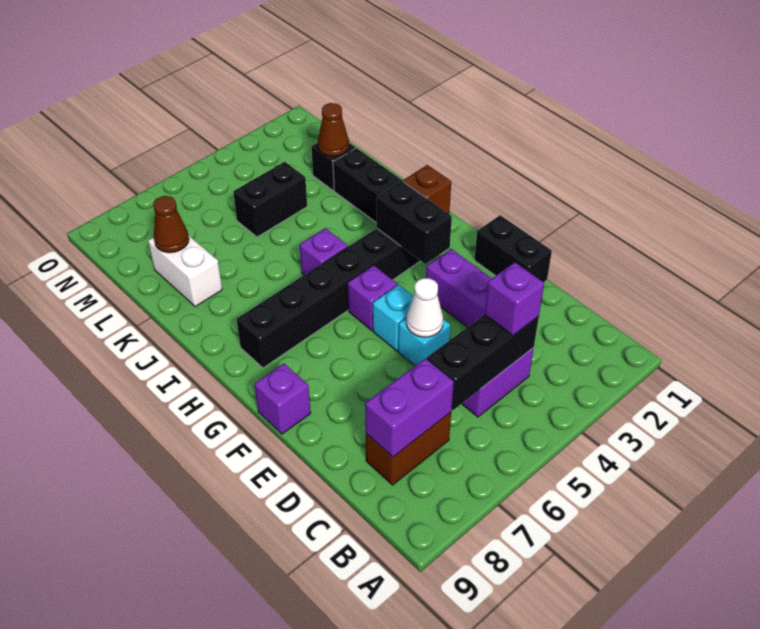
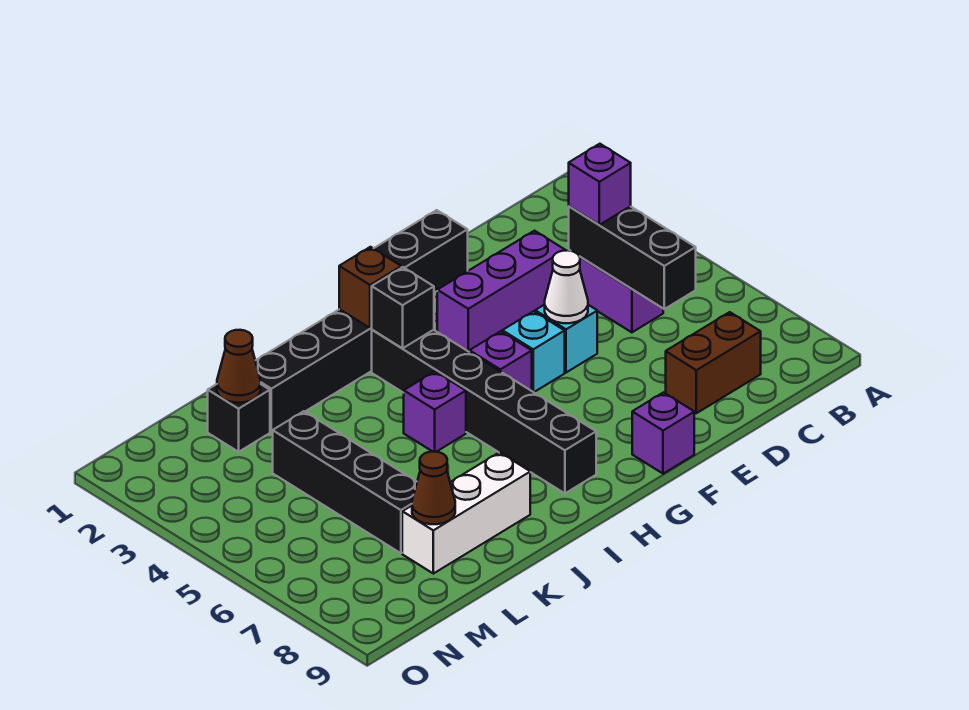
brown 1x2 brick [366,412,451,485] -> brown 1x2 brick turned to [666,312,761,413]
purple 1x2 brick [365,358,454,457] -> none
black 1x2 brick [377,181,452,264] -> black 1x1 brick [372,267,434,348]
white 1x2 brick [148,235,222,307] -> white 1x3 brick [402,452,530,574]
black 1x2 brick [233,162,307,237] -> black 1x4 brick [273,411,417,553]

